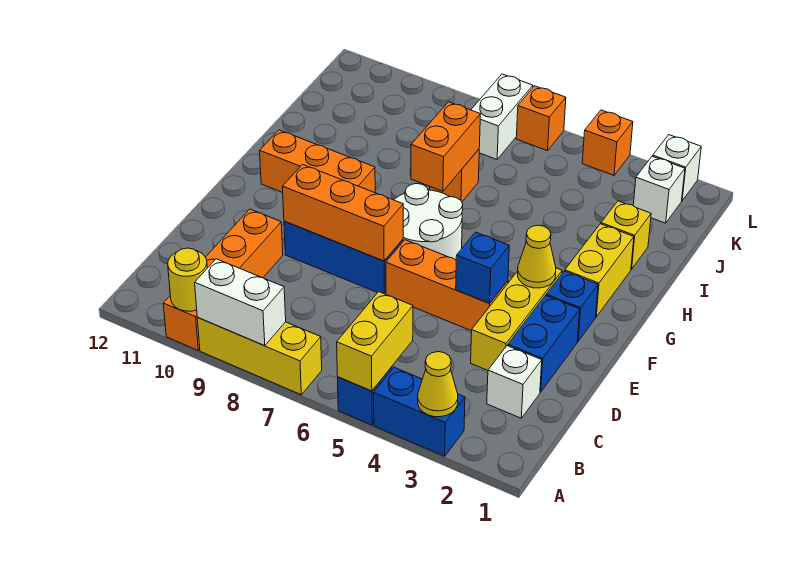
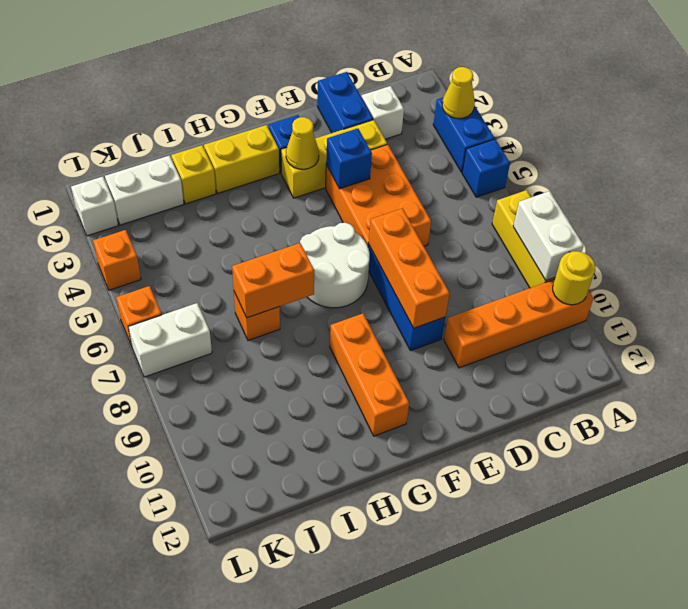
yellow 1x2 brick [337,292,413,391] -> none
blue 1x2 brick [508,296,580,392] -> blue 1x2 brick turned to [317,72,373,133]
orange 1x3 brick [386,240,508,331] -> orange 2x3 brick [326,145,431,246]
white 1x1 brick [633,156,685,223] -> white 1x2 brick [105,156,184,225]

